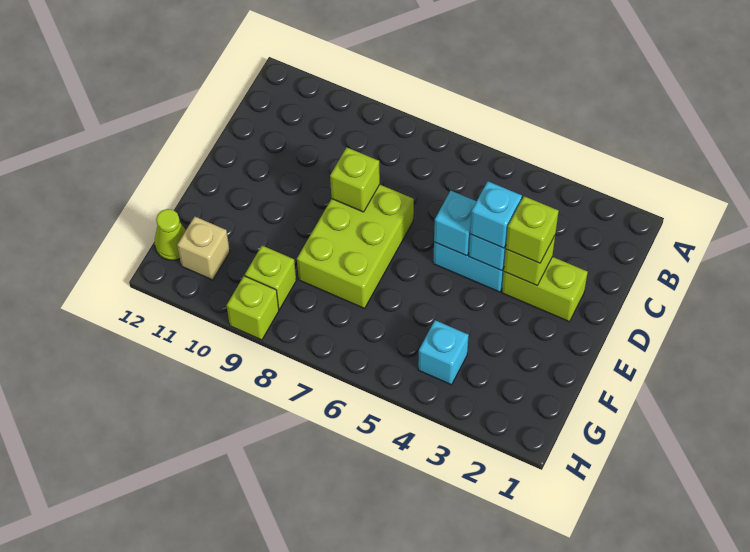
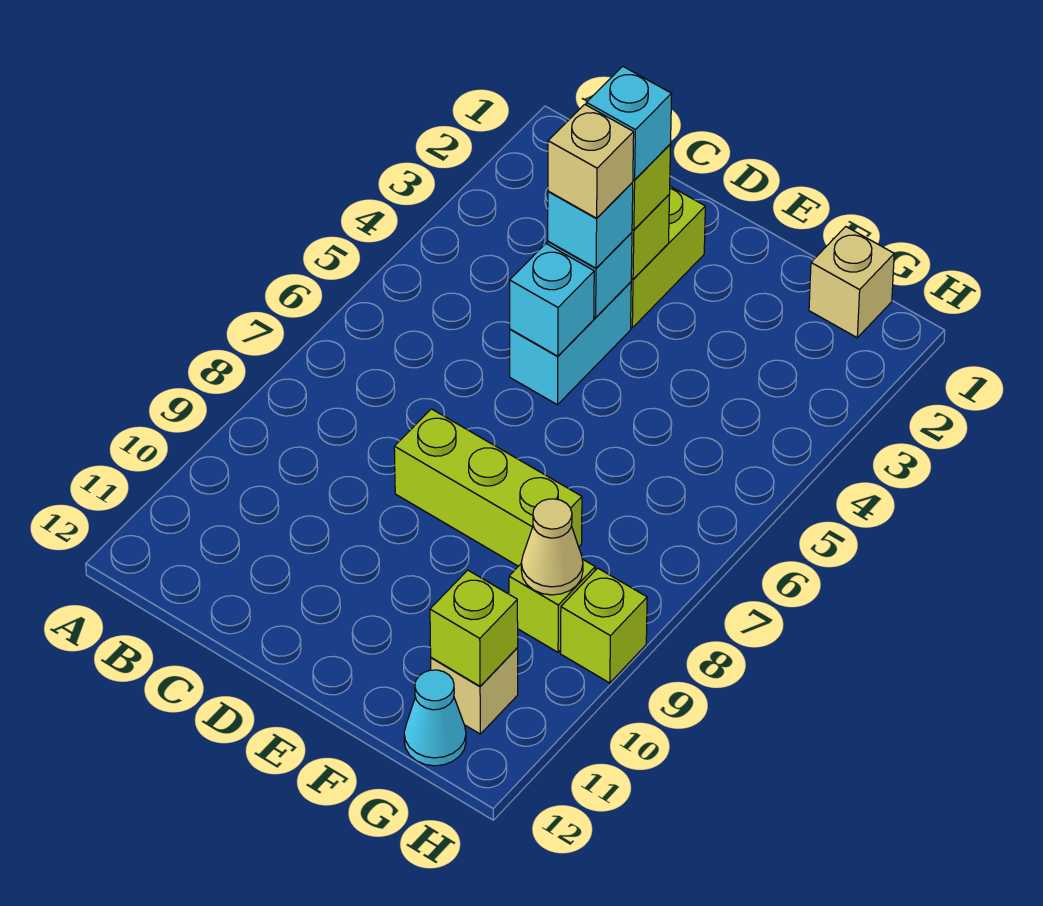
none -> tan 1x1 brick [548,104,634,218]
lime 2x3 brick [297,185,414,308] -> lime 1x3 brick [394,409,582,566]
lime 1x1 brick [330,147,380,212] -> lime 1x1 brick moved to [430,570,518,686]
none -> tan 1x1 brick [809,227,894,338]
cyan 1x1 brick [418,320,469,385] -> cyan 1x1 brick moved to [586,66,672,180]
none -> tan 1x1 cone [521,499,583,595]
lime 1x1 cone [154,209,186,260] -> cyan 1x1 cone [404,670,466,766]

